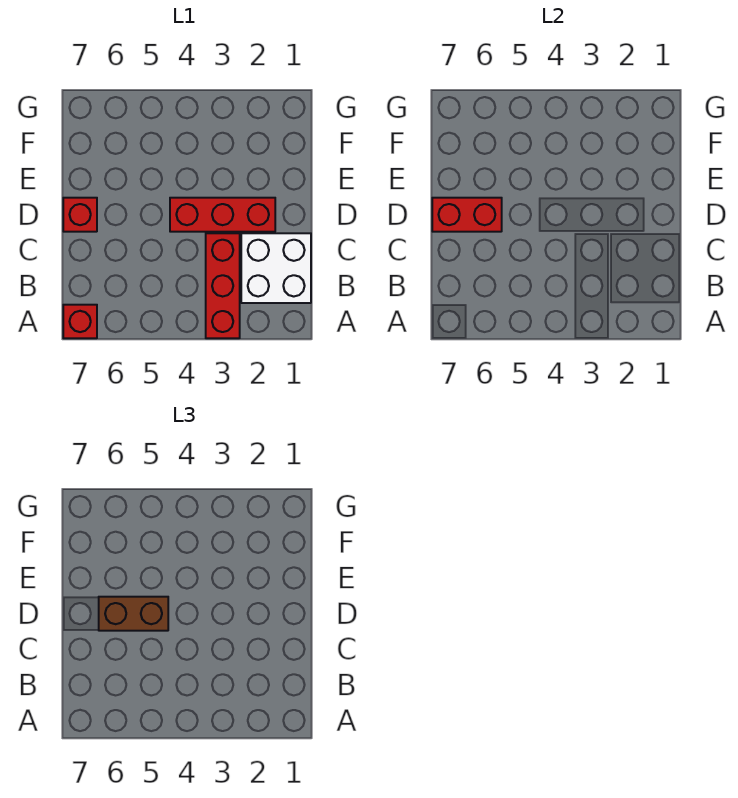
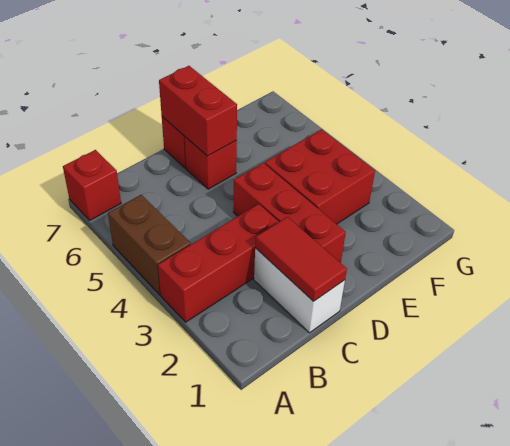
white 2x2 brick [241,233,311,303] -> white 1x2 brick [254,248,345,333]
none -> red 1x2 tile [255,217,347,301]
brown 1x2 brick [99,597,168,631] -> brown 1x2 brick moved to [108,195,191,295]
none -> red 1x1 brick [185,137,237,189]
none -> red 2x2 brick [265,129,375,224]

